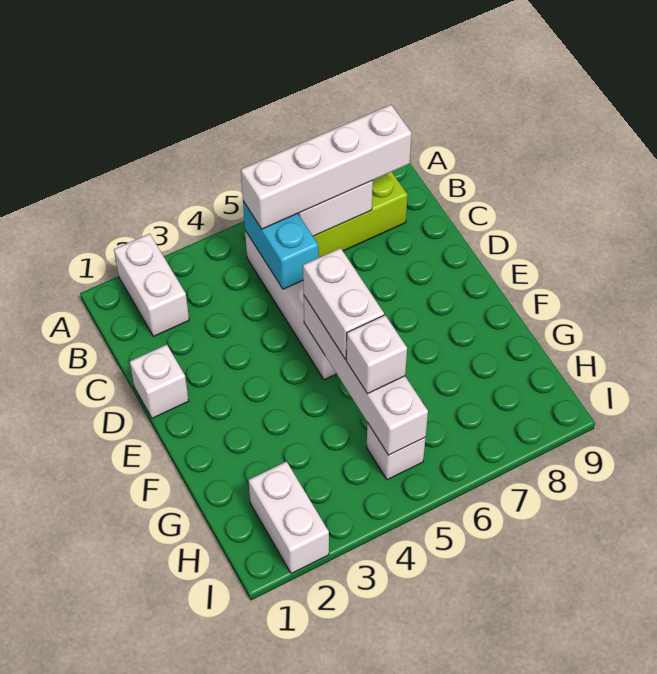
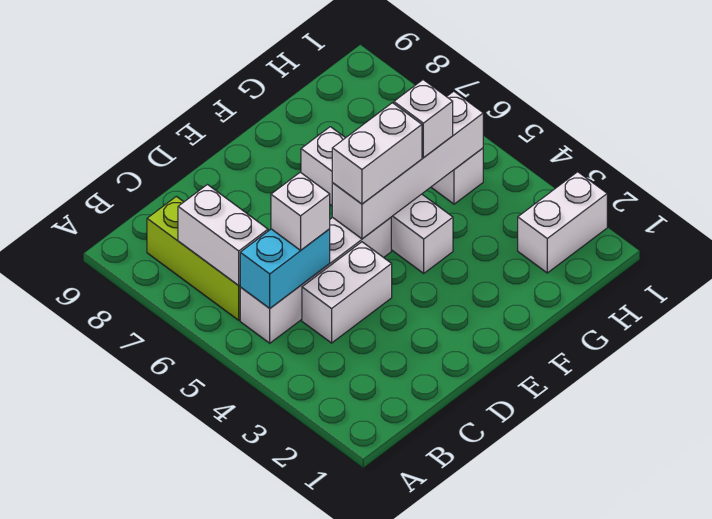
white 1x2 brick [114,234,189,337] -> white 1x2 brick moved to [302,242,392,343]
white 1x4 brick [241,105,412,229] -> white 1x4 brick moved to [301,127,453,273]
white 1x1 brick [130,345,189,418] -> white 1x1 brick moved to [271,172,330,250]

